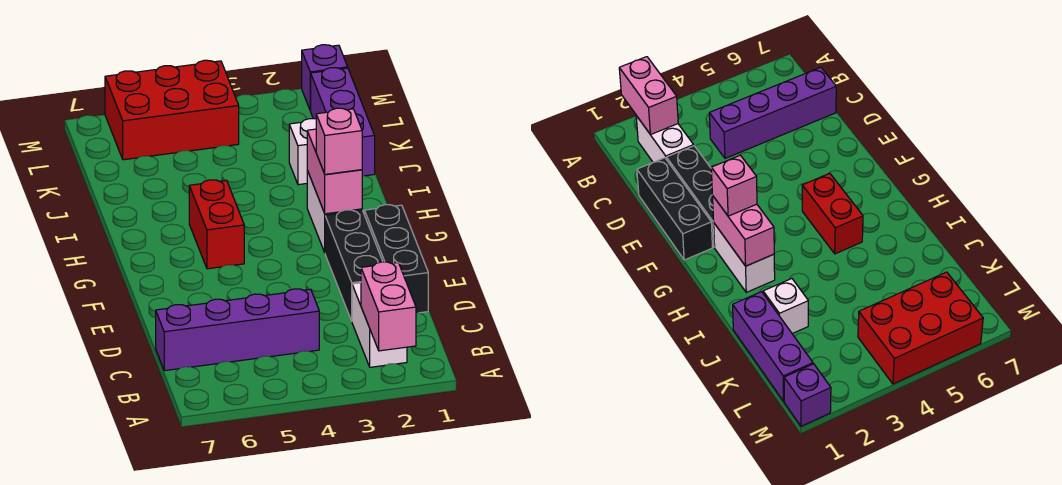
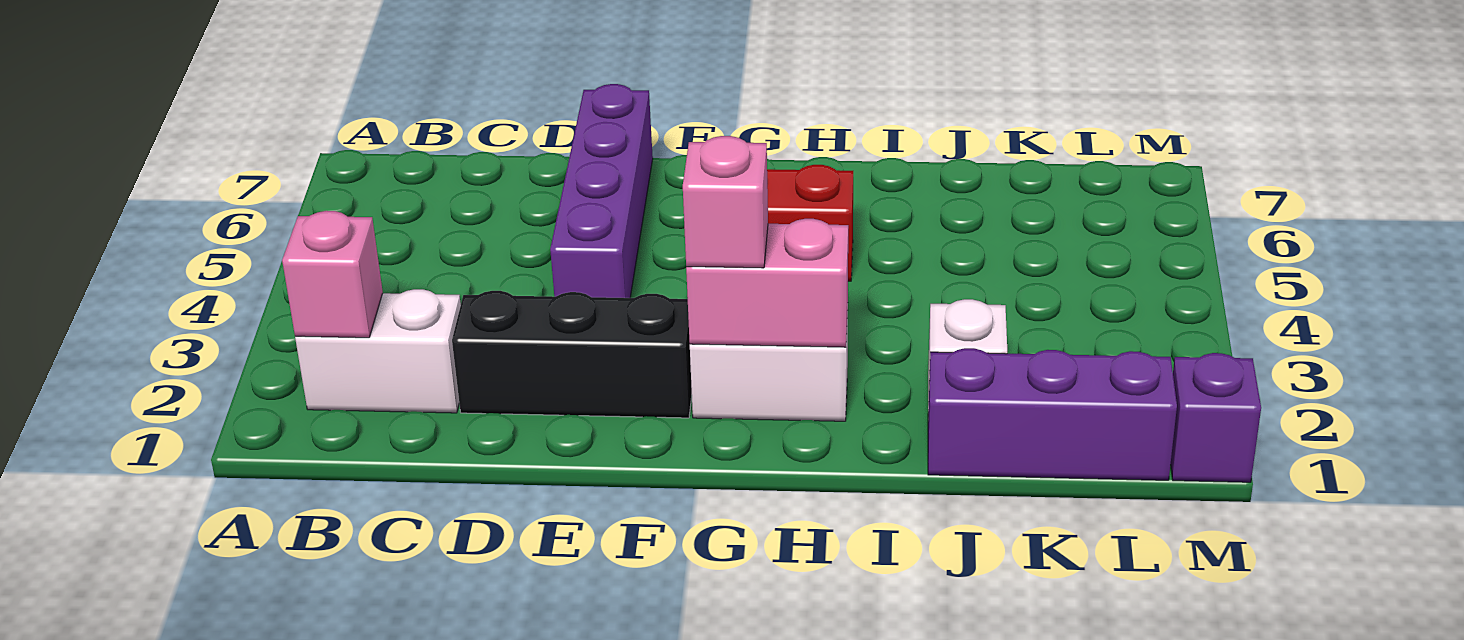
pink 1x2 brick [361,262,416,351] -> pink 1x1 brick [282,211,383,338]
purple 1x4 brick [156,289,319,371] -> purple 1x4 brick moved to [550,84,653,298]
black 1x3 brick [364,205,428,313] -> none
red 2x3 brick [105,60,239,160] -> none

